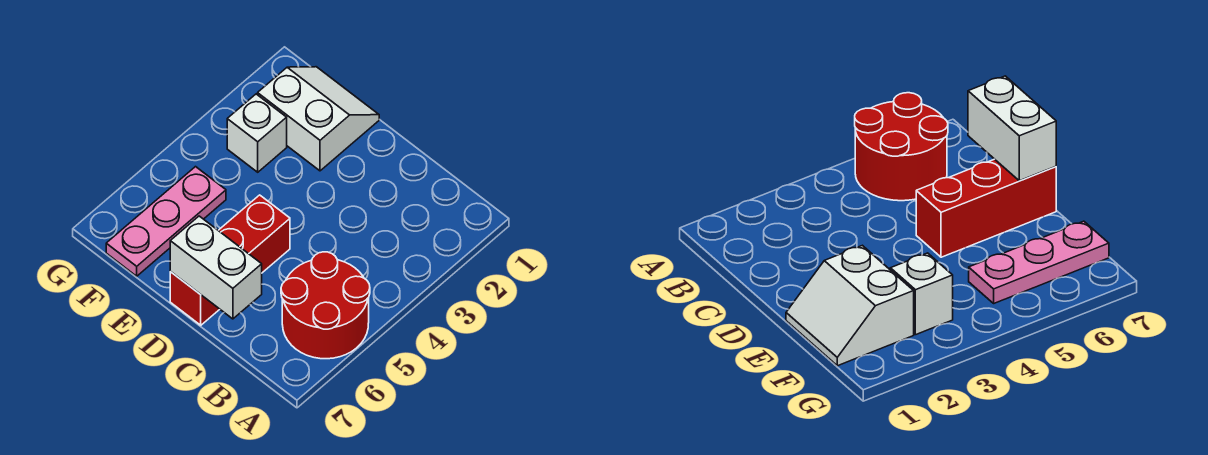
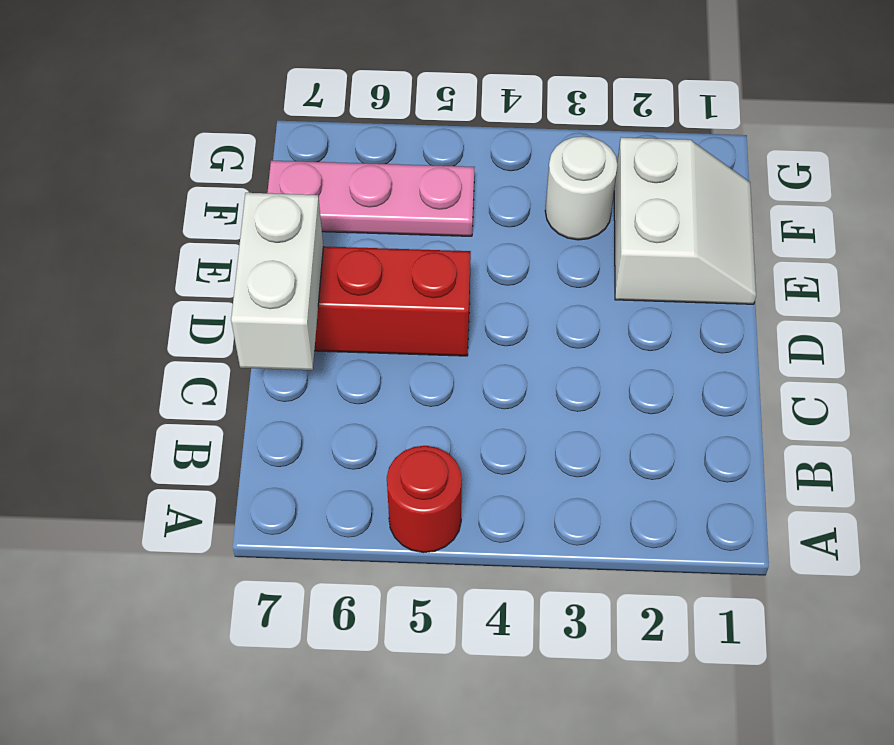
red 2x2 round brick [281,252,370,359] -> red 1x1 round brick [387,446,462,553]
white 1x1 brick [227,94,287,172] -> white 1x1 round brick [545,136,617,240]

